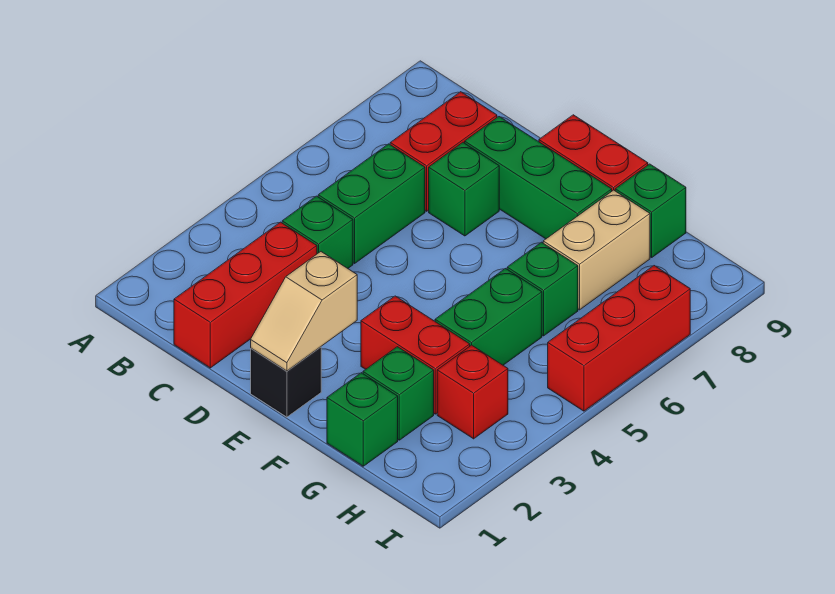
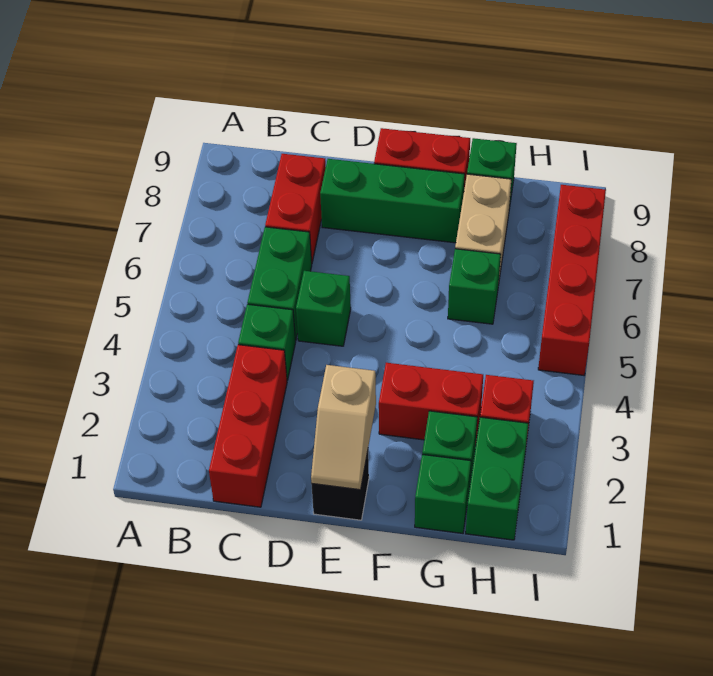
green 1x1 brick [429,143,499,236] -> green 1x1 brick moved to [296,271,351,346]
green 1x2 brick [435,269,542,365] -> green 1x2 brick moved to [466,417,528,540]
red 1x3 brick [548,266,690,411] -> red 1x4 brick [538,185,606,375]

